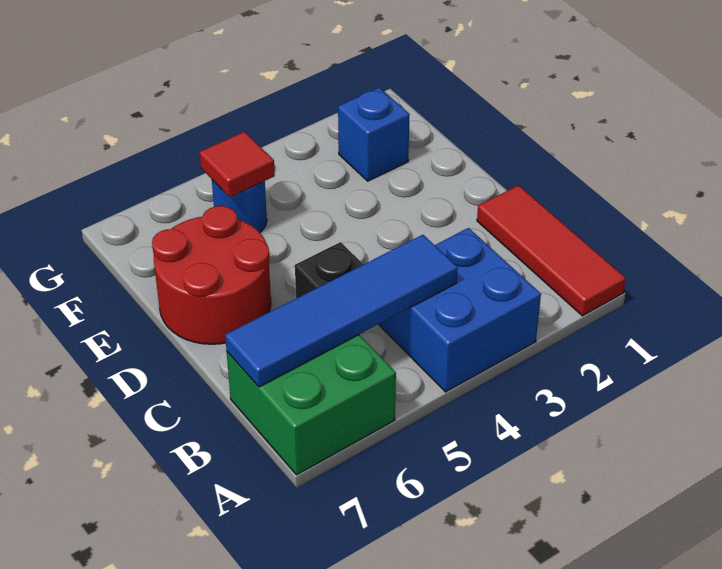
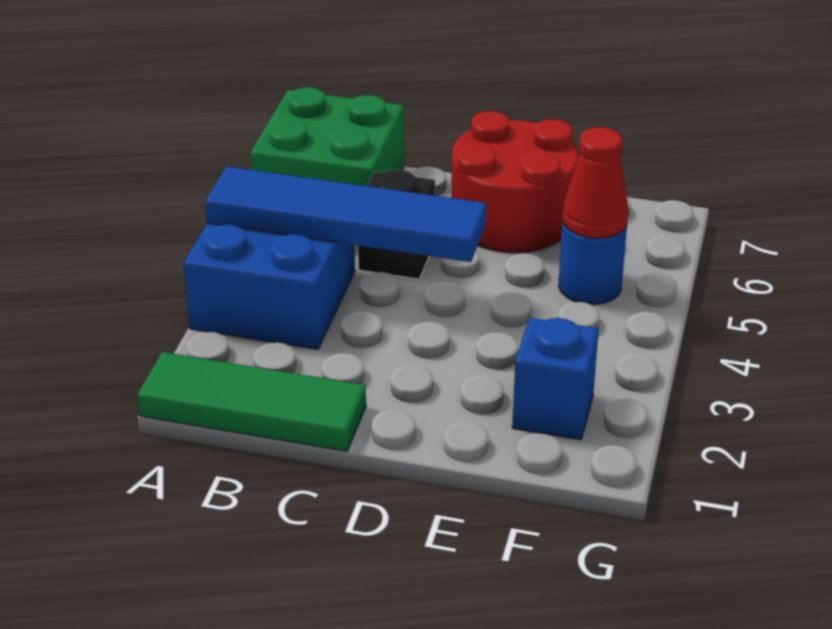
red 1x3 tile [477,185,626,316] -> green 1x3 tile [137,352,366,451]
blue 1x4 tile [225,235,458,387] -> blue 1x4 tile turned to [205,166,486,262]
red 1x1 tile [200,132,275,197] -> red 1x1 cone [563,127,628,238]

